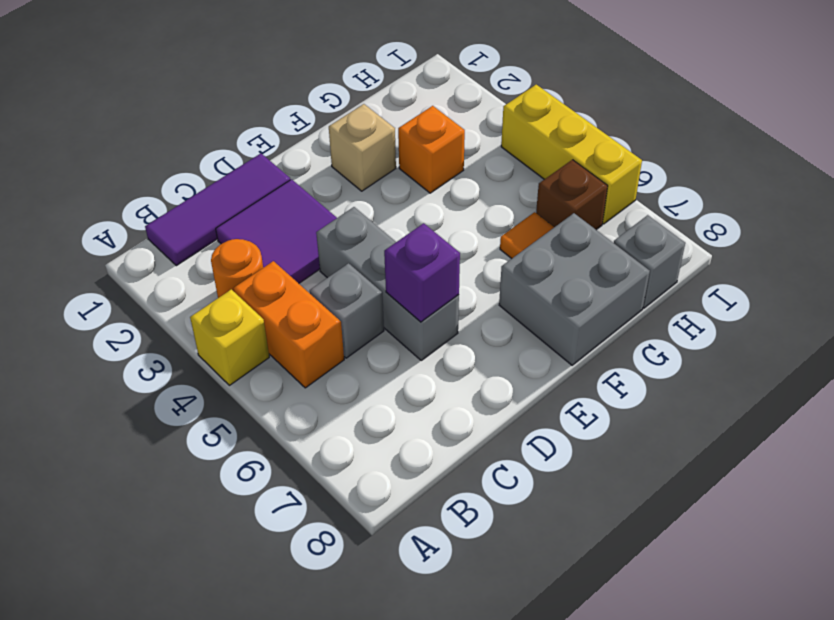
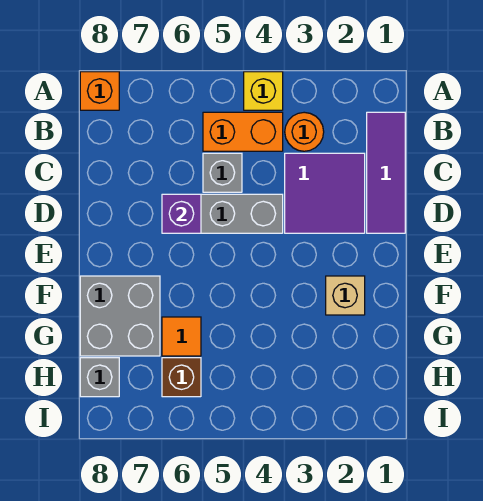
orange 1x1 brick [398,106,465,193] -> orange 1x1 brick moved to [80,72,119,110]
yellow 1x3 brick [501,85,642,224] -> none

